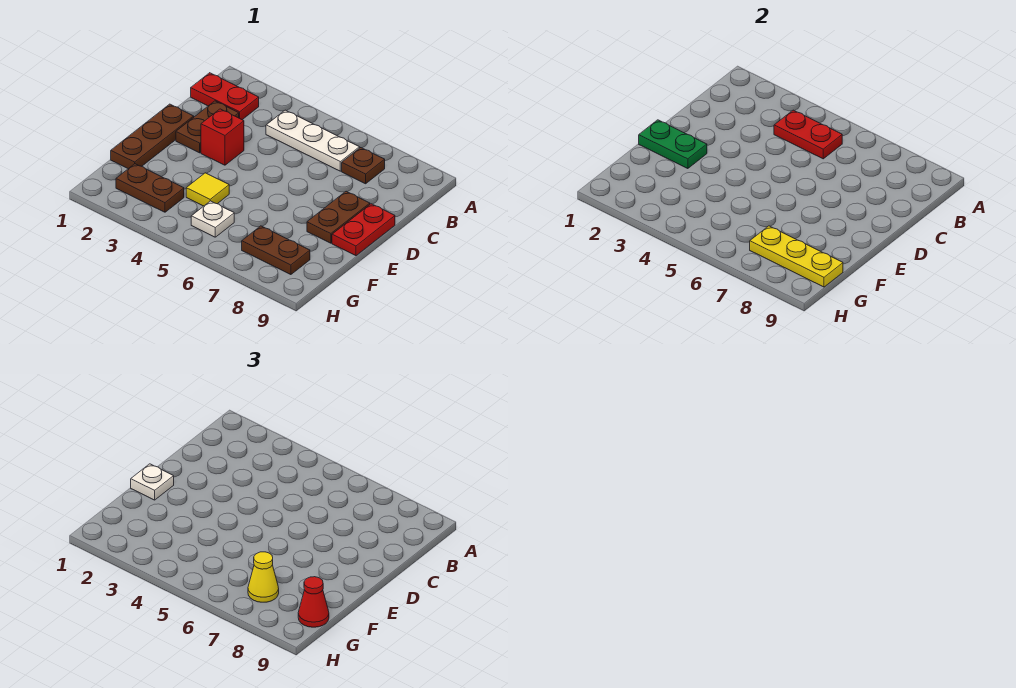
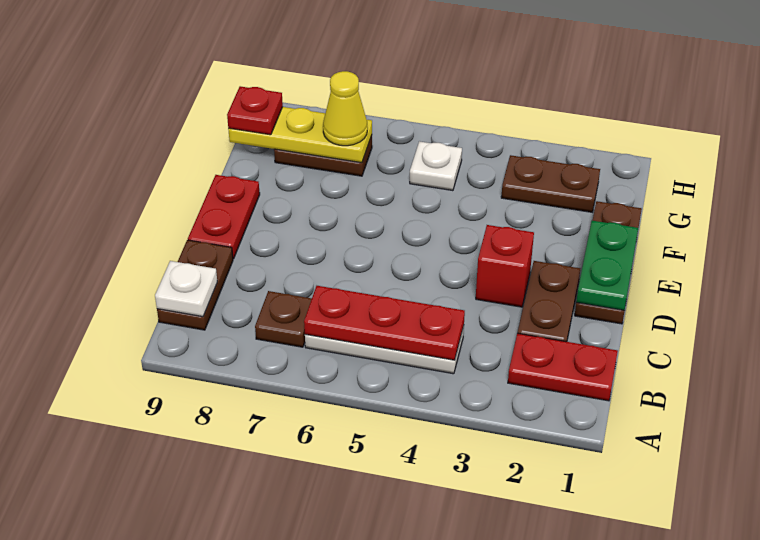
red 1x2 plate [774,110,842,159] -> red 1x3 plate [304,286,465,360]
brown 1x2 plate [307,191,370,243] -> brown 1x2 plate moved to [157,240,233,330]
green 1x2 plate [639,120,707,169] -> green 1x2 plate turned to [576,221,638,310]
white 1x1 plate [131,464,174,500] -> white 1x1 plate moved to [155,261,217,317]
yellow 1x1 tile [186,173,229,206] -> none
red 1x1 cone [298,577,329,627] -> red 1x1 plate [227,86,283,135]

